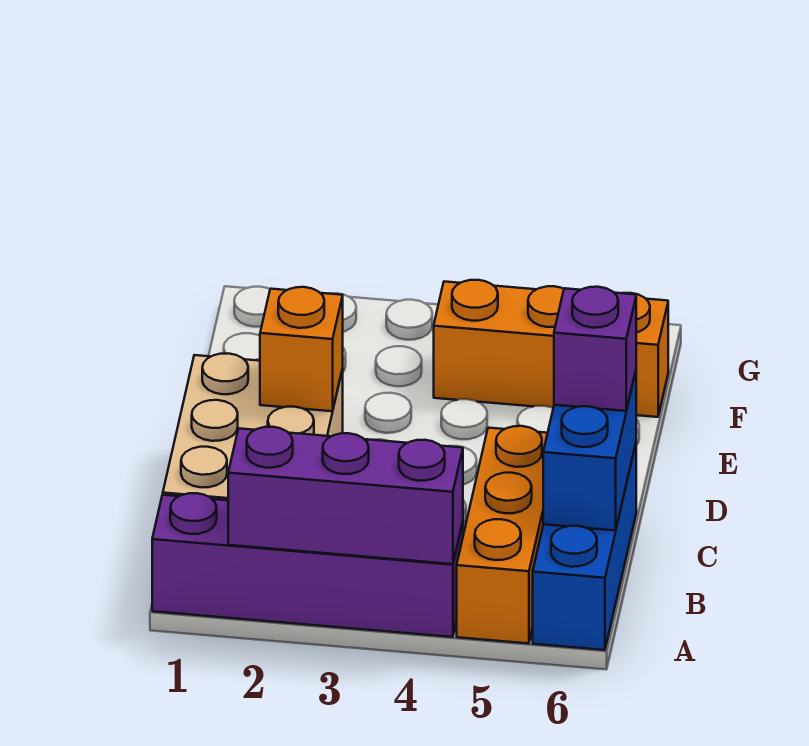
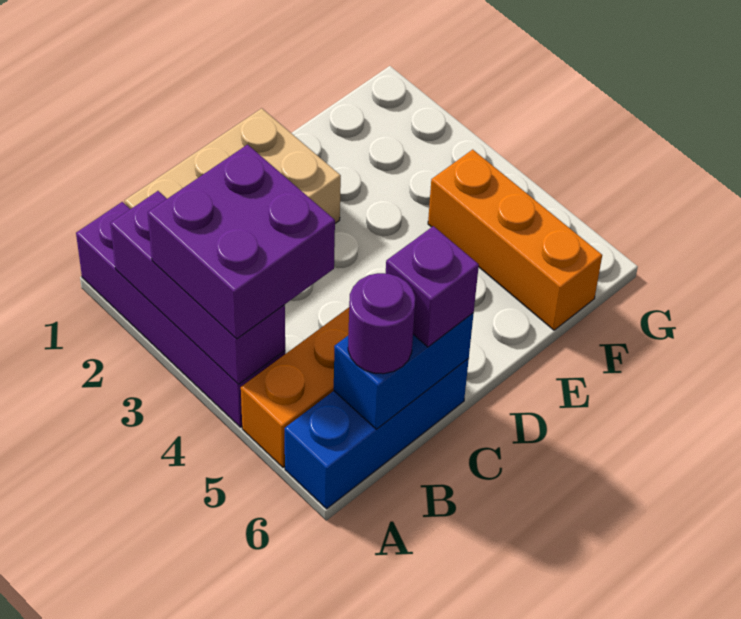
none -> purple 2x2 brick [148,145,335,339]
none -> purple 1x1 round brick [348,273,415,374]
orange 1x1 brick [260,287,343,411] -> none

